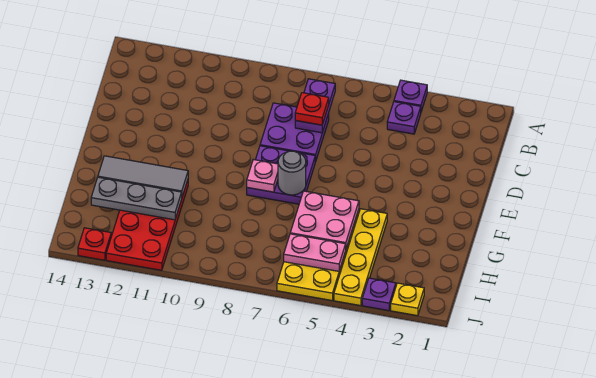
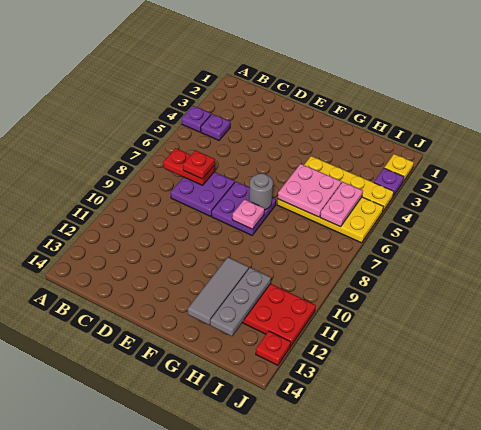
purple 1x2 plate [295,79,335,133] -> red 1x2 plate [163,148,215,185]

